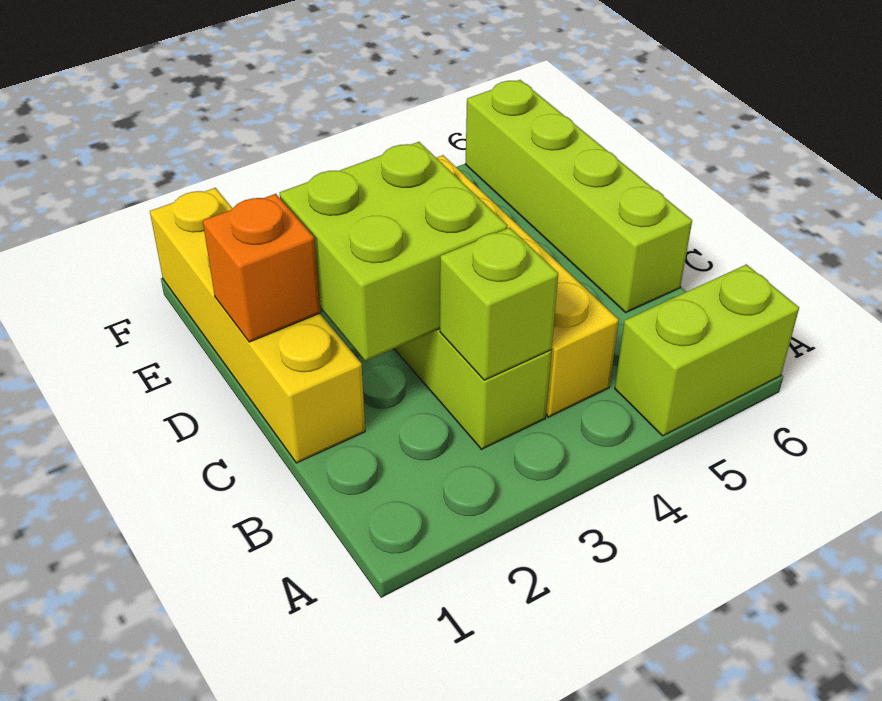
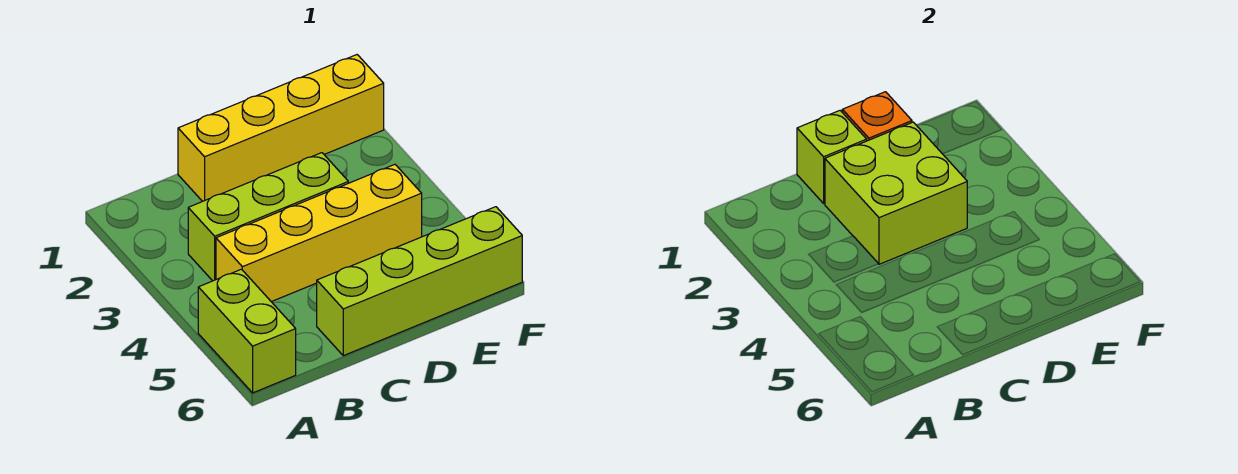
lime 1x1 brick [440,228,558,380] -> lime 1x1 brick moved to [797,110,867,203]

